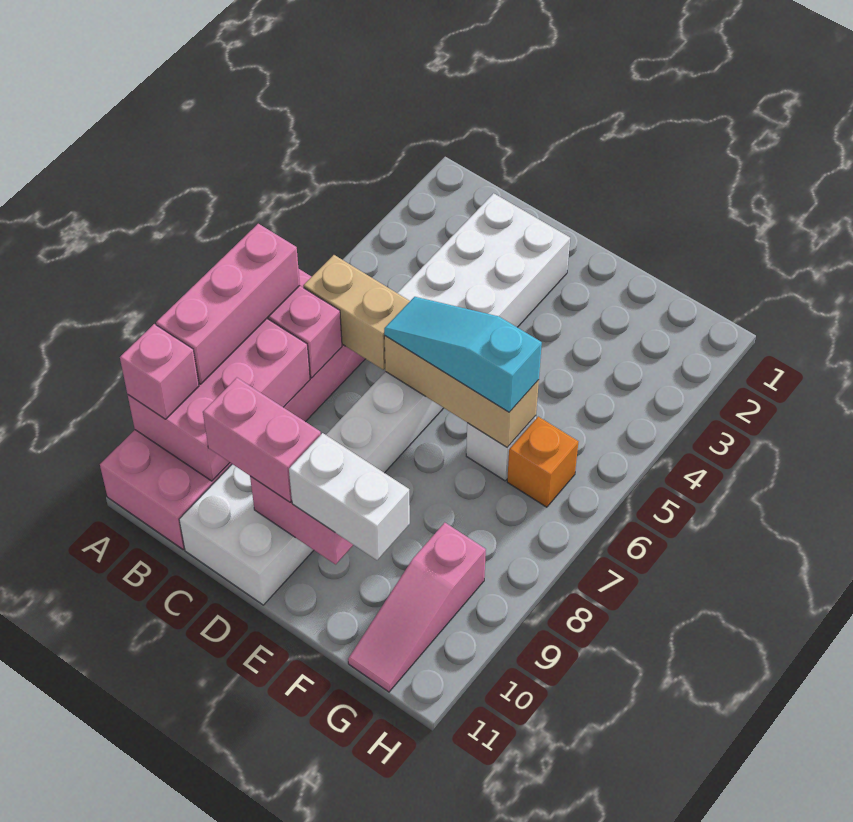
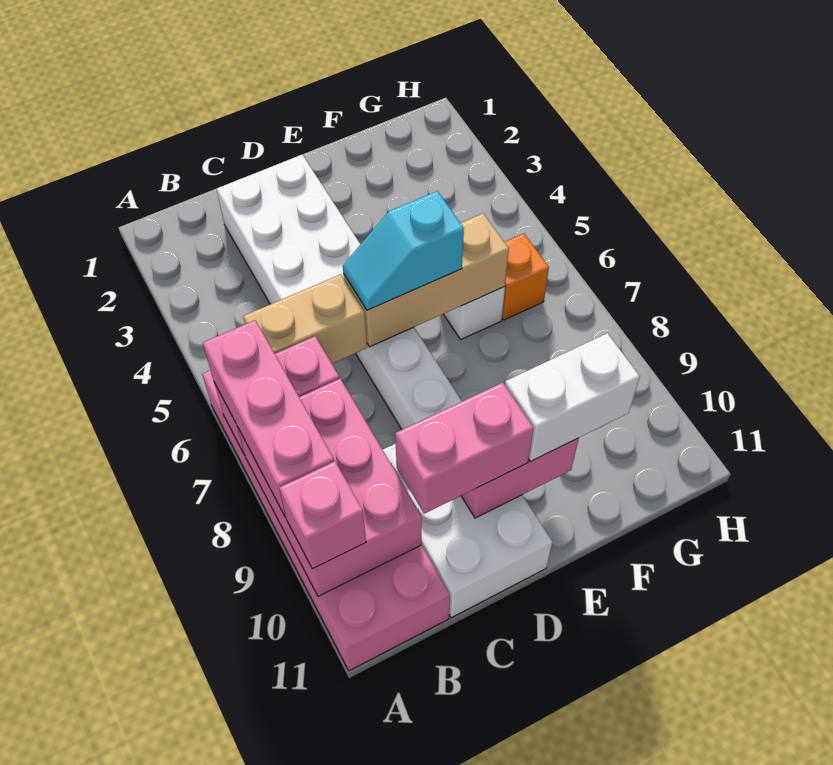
cyan 1x3 slope [384,297,542,412] -> cyan 1x2 slope [343,191,464,310]
pink 1x3 slope [348,523,486,692] -> none

